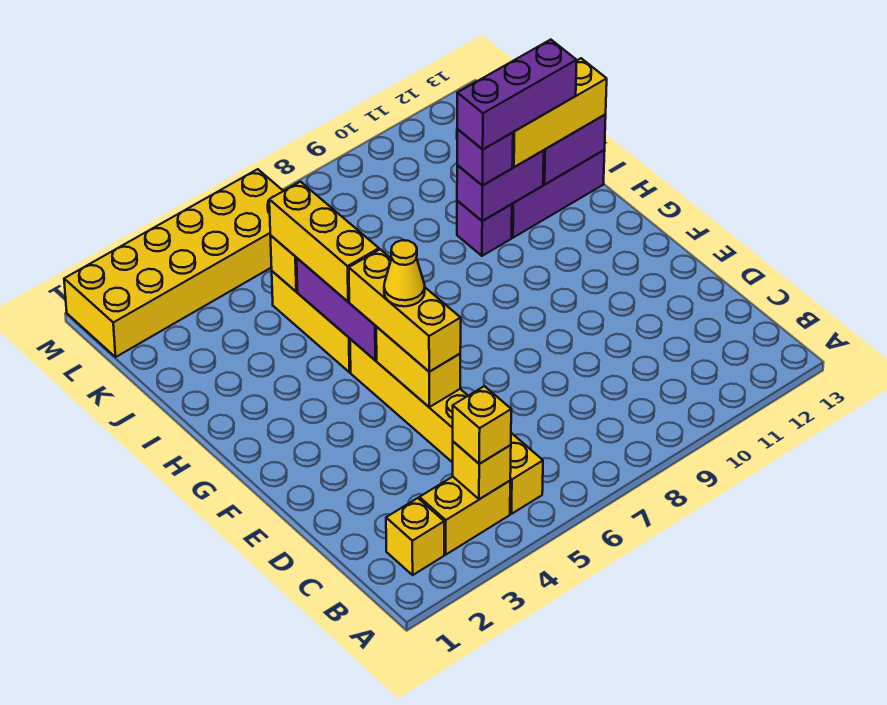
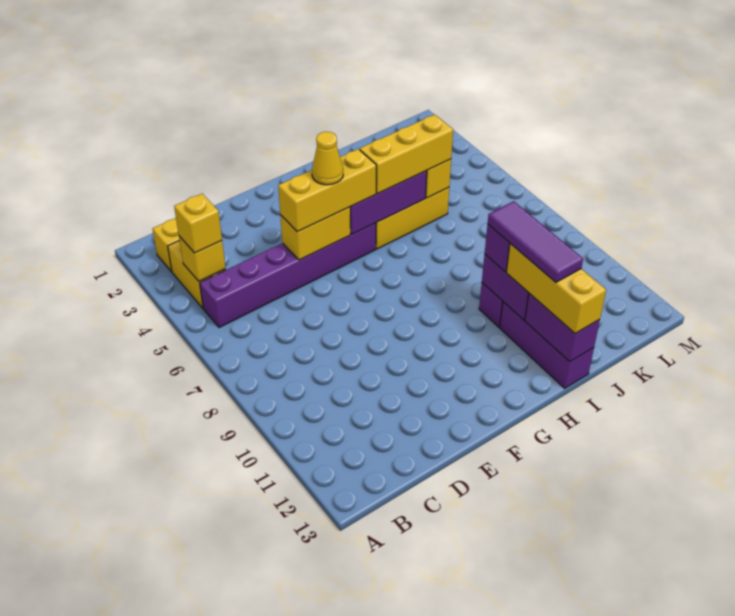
yellow 1x6 brick [350,339,543,514] -> purple 1x6 brick [200,223,376,328]
purple 1x3 brick [457,40,577,149] -> purple 1x3 tile [488,201,583,282]
yellow 2x6 brick [64,169,283,357] -> none

